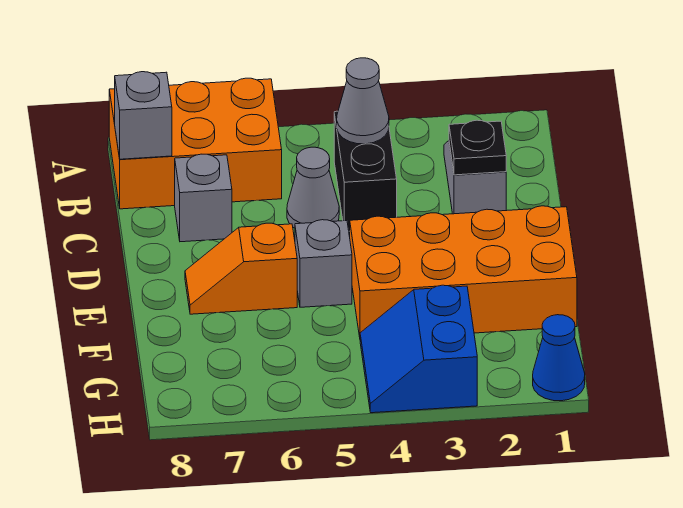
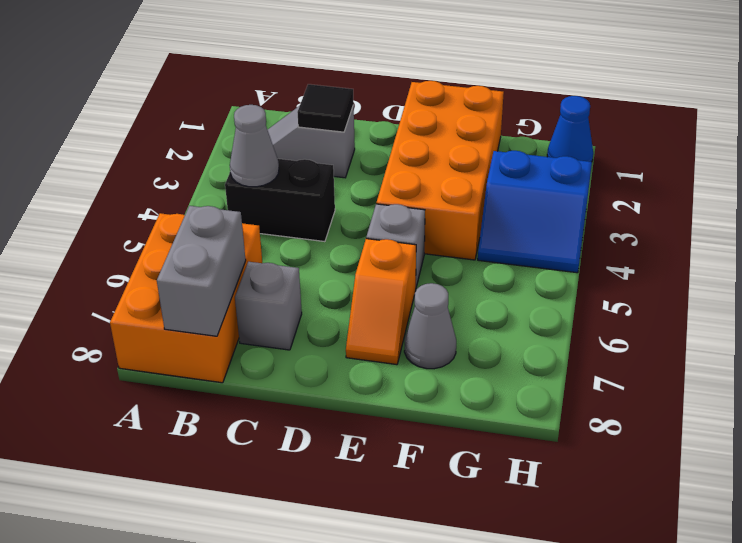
grey 1x1 brick [115,72,172,159] -> grey 1x2 brick [157,206,246,336]
black 1x1 plate [449,120,506,175] -> black 1x1 tile [297,84,354,132]
grey 1x1 cone [287,147,339,228] -> grey 1x1 cone moved to [404,283,456,369]

